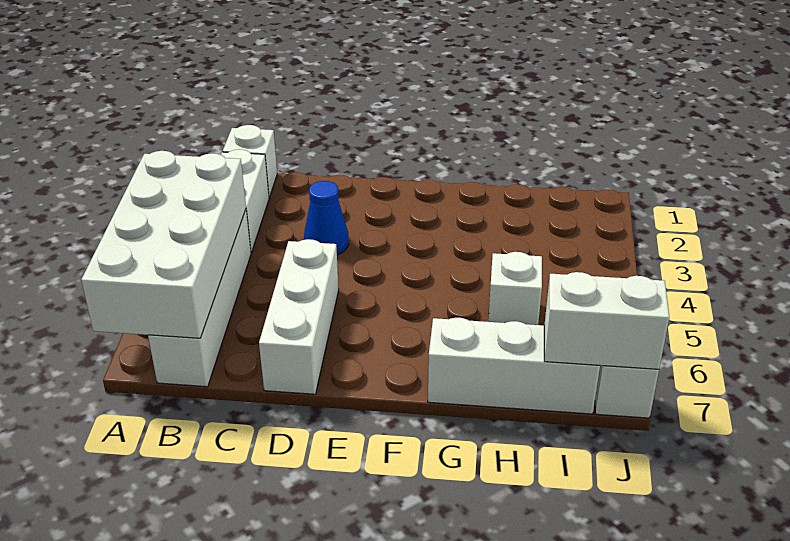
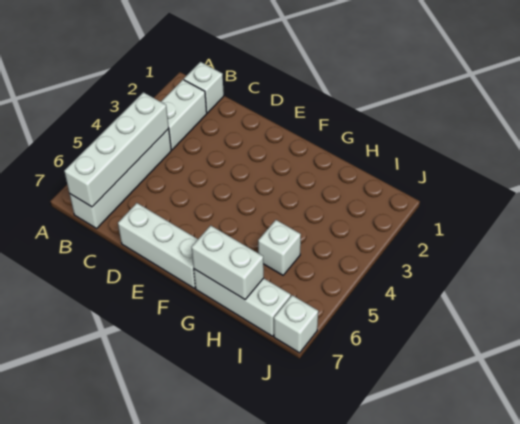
white 2x4 brick [81,151,246,338] -> white 1x4 brick [64,92,169,207]
blue 1x1 cone [304,181,349,255] -> none
white 1x3 brick [259,239,339,394] -> white 1x3 brick turned to [118,203,198,288]
white 1x2 brick [544,272,669,369] -> white 1x2 brick moved to [192,225,264,299]

